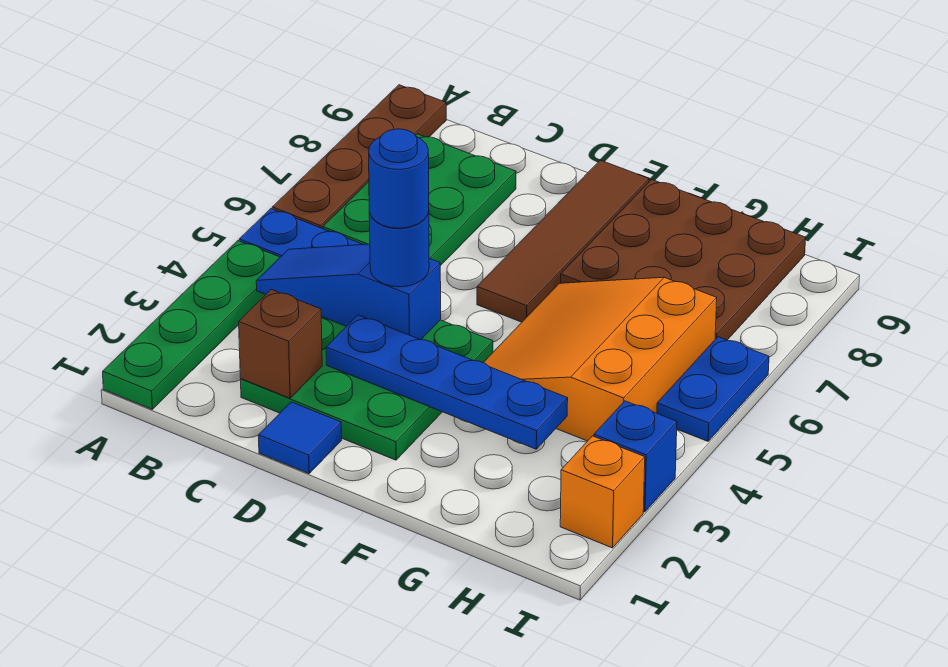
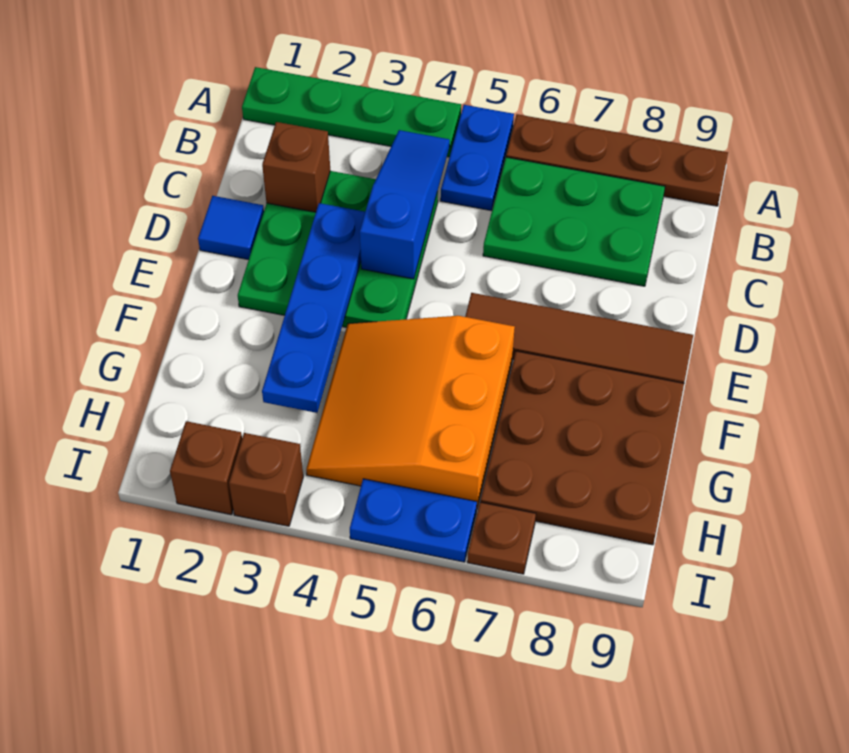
blue 1x1 round brick [369,211,429,287] -> none
blue 1x1 round brick [369,129,429,228] -> none
orange 3x3 slope [483,277,717,441] -> orange 3x3 slope turned to [306,316,515,508]
orange 1x1 brick [560,436,645,548] -> brown 1x1 brick [170,421,242,514]
blue 1x1 brick [594,401,677,512] -> brown 1x1 brick [229,433,303,526]
none -> brown 1x1 plate [467,502,536,574]

